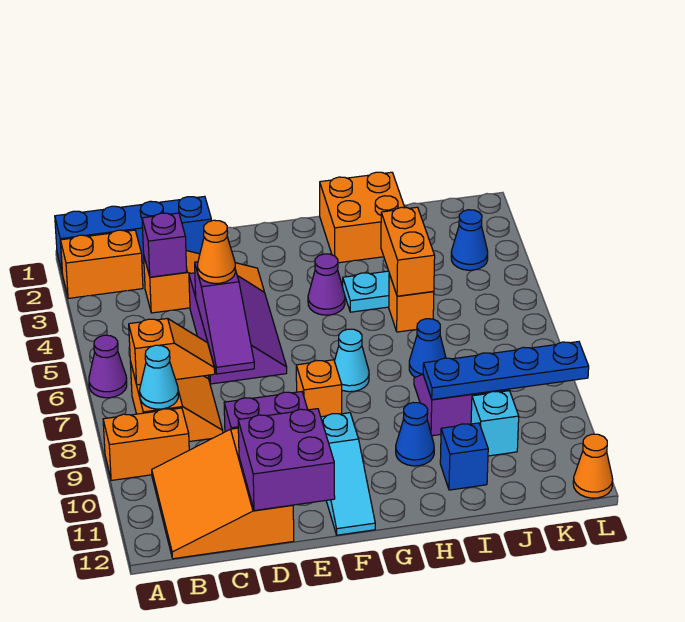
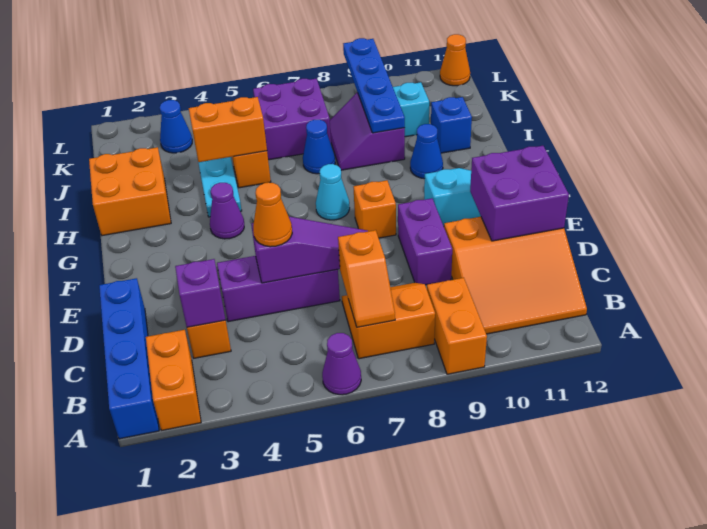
orange 1x2 slope [129,319,215,385] -> orange 1x2 slope turned to [338,230,395,327]
cyan 1x1 cone [140,345,178,409] -> none
none -> purple 2x2 brick [253,79,331,160]

